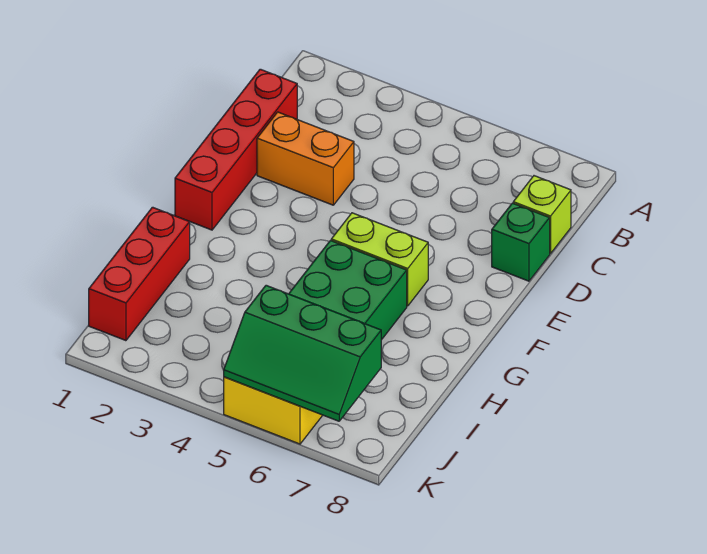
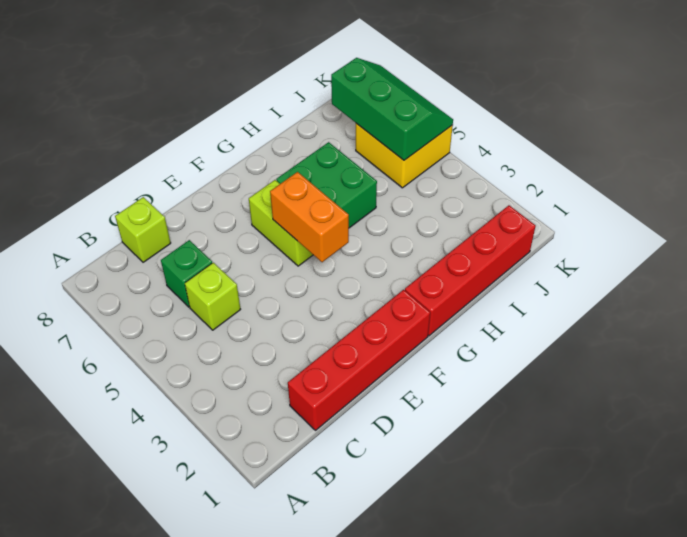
none -> lime 1x1 brick [185,263,241,330]
orange 1x2 brick [257,112,354,205] -> orange 1x2 brick moved to [270,172,349,262]
green 1x1 brick [492,203,550,281] -> green 1x1 brick moved to [161,240,212,307]
red 1x3 brick [89,207,190,341] -> red 1x4 brick [405,205,536,336]

